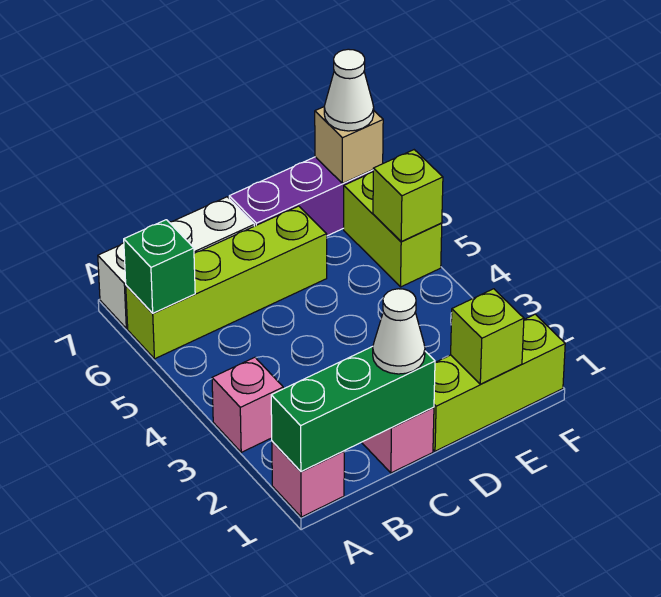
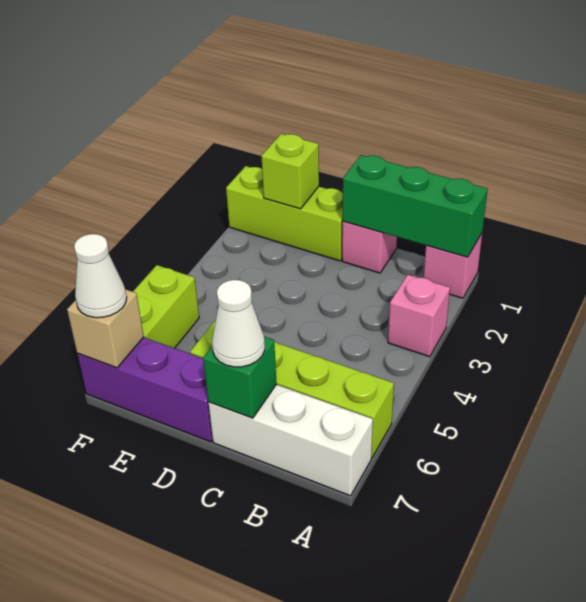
green 1x1 brick [124,220,195,313] -> green 1x1 brick moved to [203,337,277,418]
white 1x1 cone [373,289,425,374] -> white 1x1 cone moved to [212,280,265,367]
lime 1x1 brick [373,150,443,241] -> none

